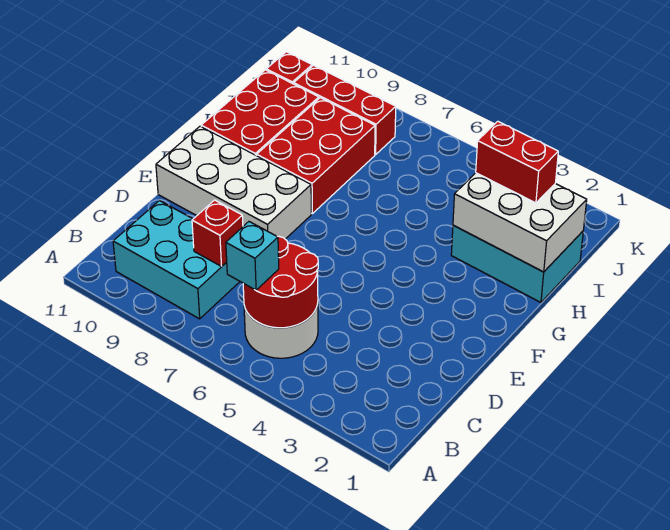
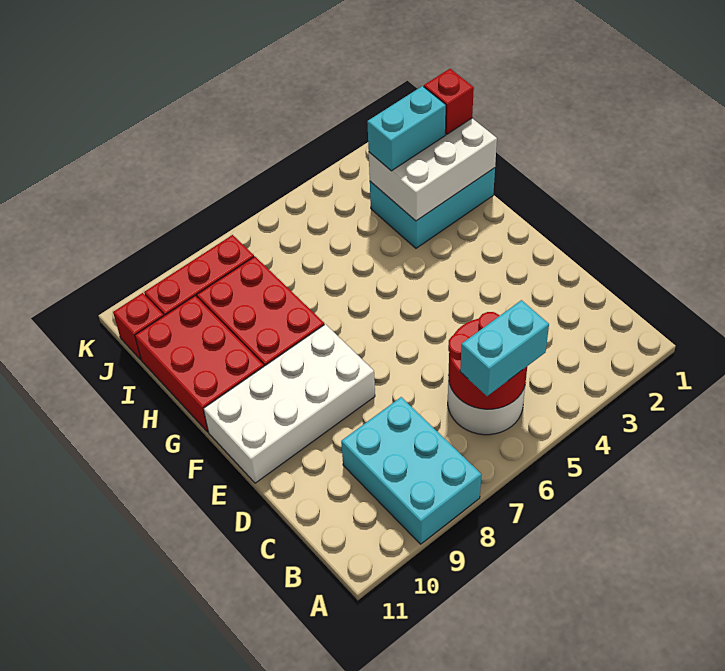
cyan 1x1 brick [226,222,279,290] -> cyan 1x2 brick [460,300,549,396]
cyan 2x3 brick [113,201,240,319] -> cyan 2x3 brick turned to [341,397,481,544]
red 1x1 brick [192,200,243,266] -> red 1x1 brick moved to [424,69,474,134]
red 1x2 brick [476,121,558,203] -> cyan 1x2 brick [367,86,446,171]

